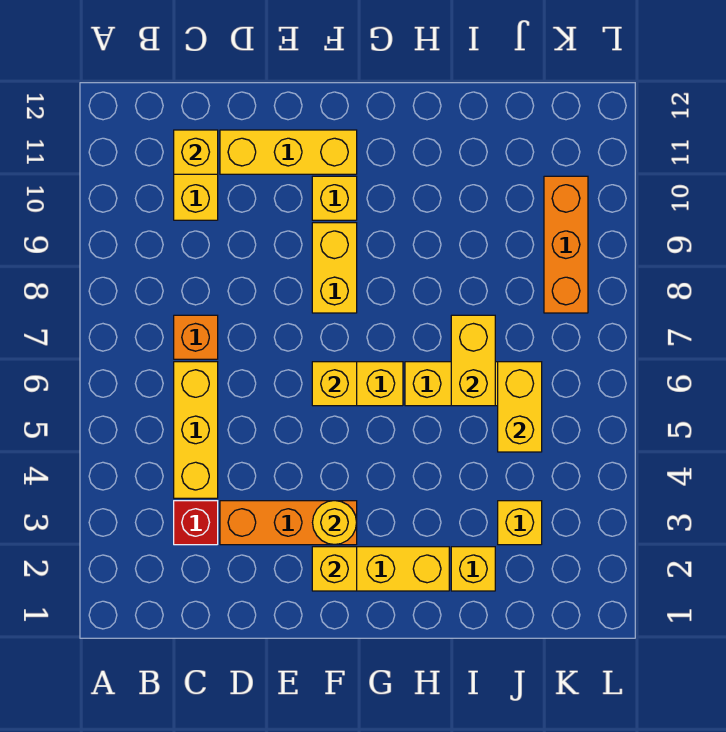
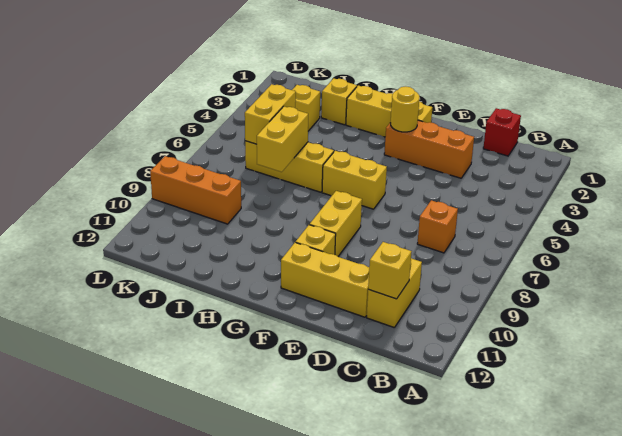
red 1x1 brick [174,501,218,545] -> red 1x1 brick moved to [483,108,521,156]
yellow 1x3 brick [174,362,218,498] -> none
yellow 1x1 brick [312,547,357,591] -> none
yellow 1x1 brick [312,362,357,406] -> none
orange 1x3 brick [544,176,588,313] -> orange 1x3 brick turned to [150,156,241,224]

